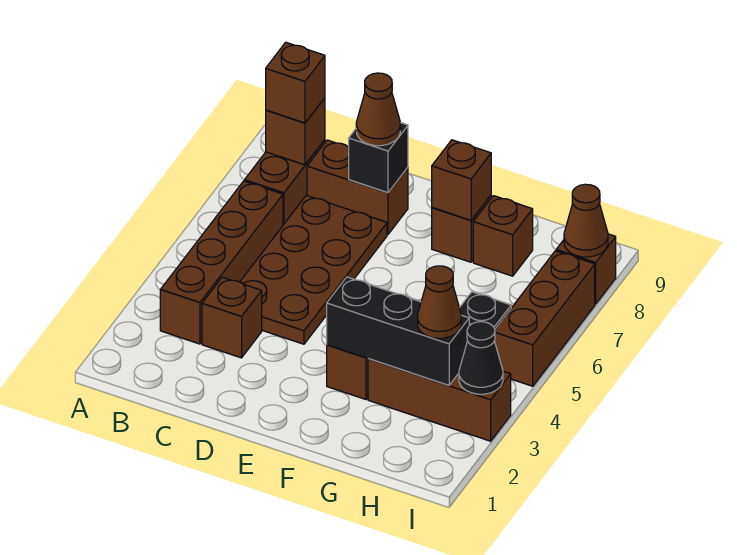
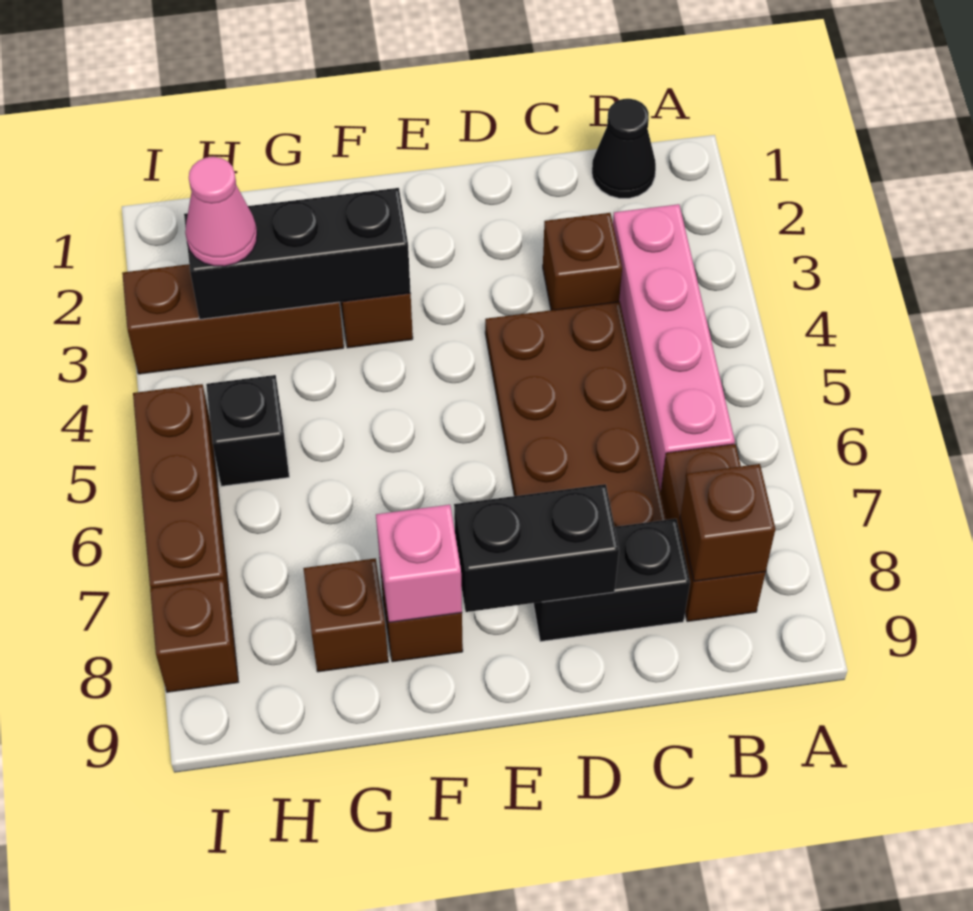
brown 1x4 brick [160,181,283,344] -> pink 1x4 brick [613,204,735,491]
brown 1x1 brick [266,42,325,123] -> none
brown 1x2 brick [307,140,408,234] -> black 1x2 brick [533,519,690,642]
black 1x1 brick [349,123,408,193] -> black 1x2 brick [454,484,619,612]
brown 1x1 cone [356,73,400,146] -> none
brown 1x1 brick [432,140,491,220] -> pink 1x1 brick [376,505,462,622]
brown 1x1 cone [418,266,461,338] -> pink 1x1 cone [185,157,257,266]
black 1x1 cone [459,322,503,394] -> black 1x1 cone moved to [592,99,656,198]
brown 1x1 cone [564,184,608,257] -> none

